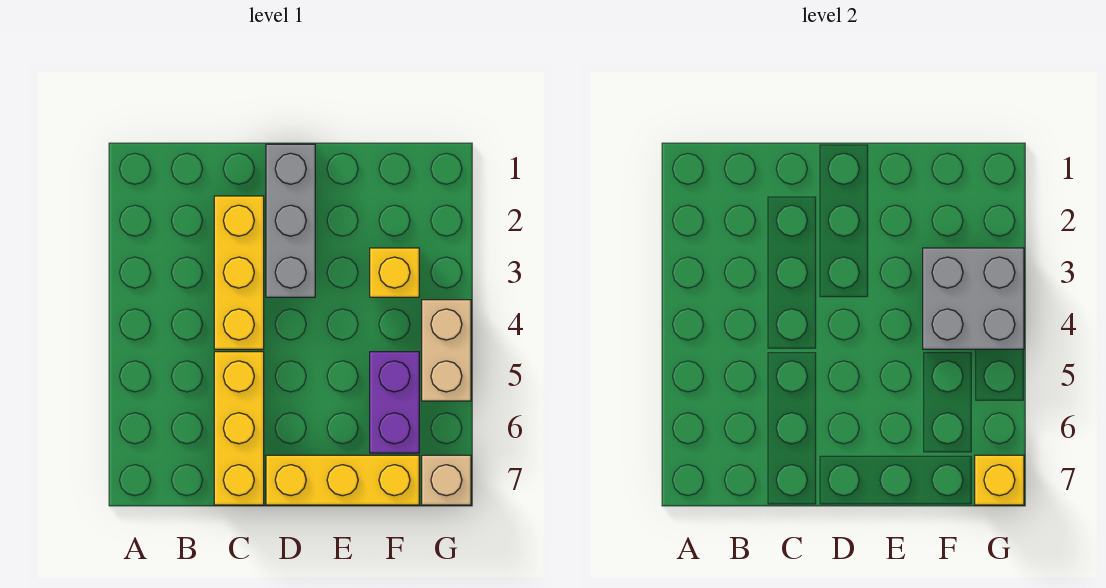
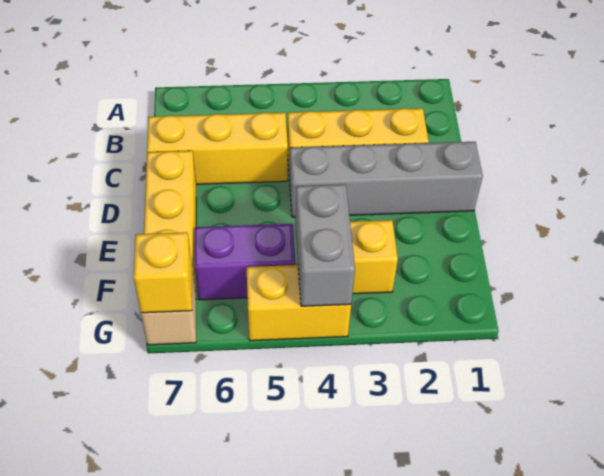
grey 1x3 brick [266,144,315,297] -> grey 1x4 brick [290,142,483,217]
grey 2x2 brick [923,248,1024,349] -> grey 1x2 brick [295,184,355,306]
tan 1x2 brick [422,300,471,401] -> yellow 1x2 brick [247,265,351,341]

